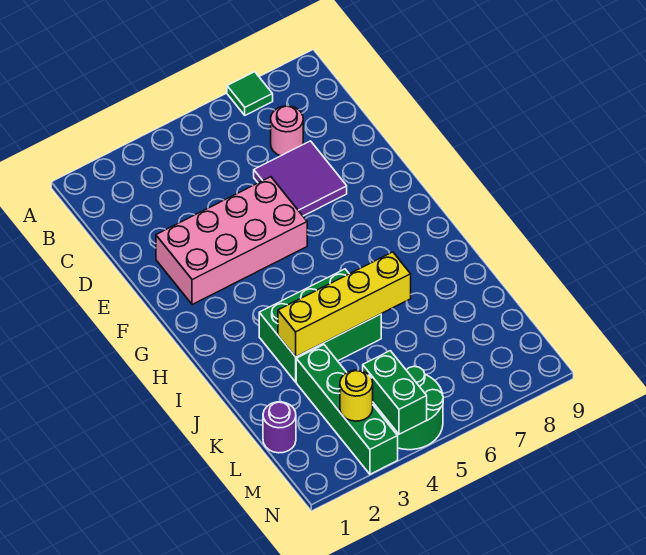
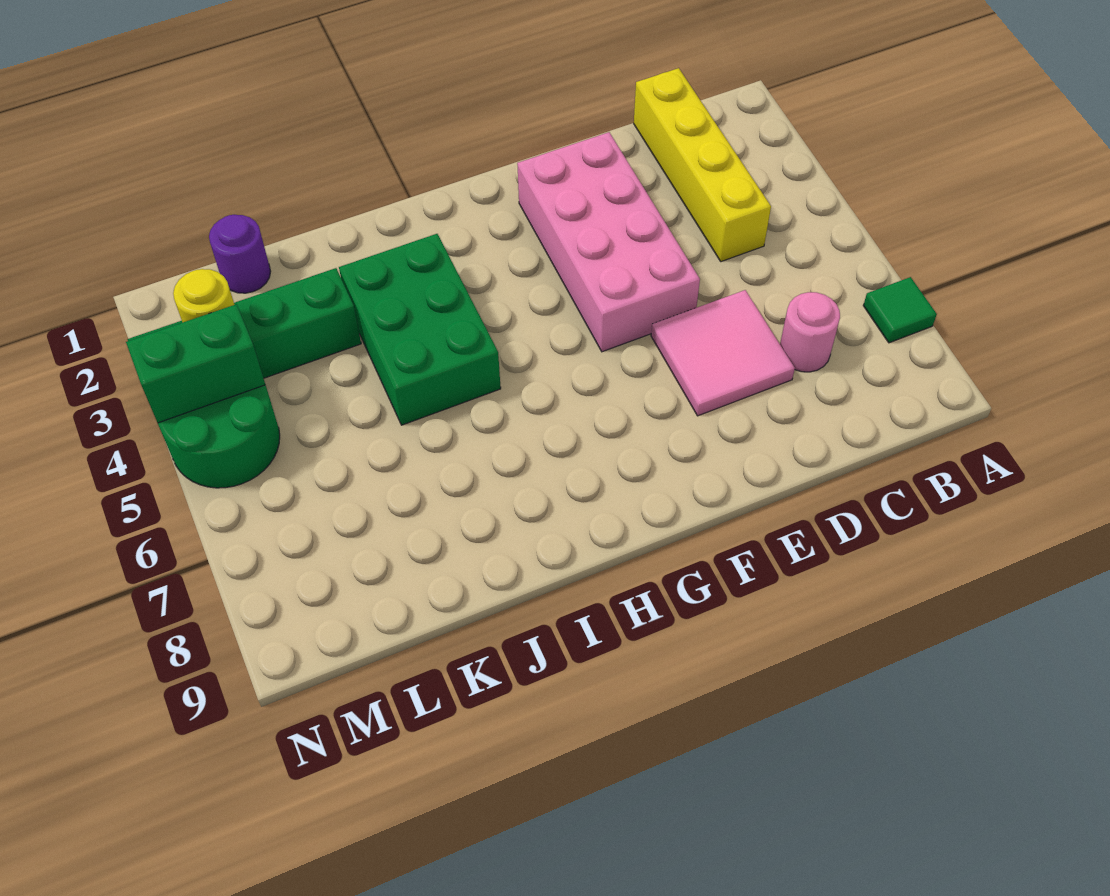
purple 2x2 tile [254,141,347,216] -> pink 2x2 tile [651,290,795,416]
yellow 1x4 brick [278,252,411,357] -> yellow 1x4 brick moved to [634,68,771,262]

